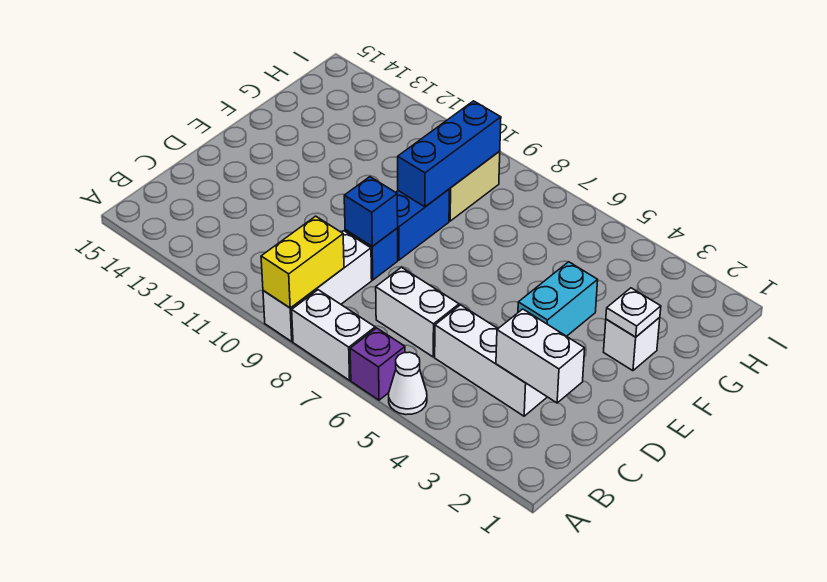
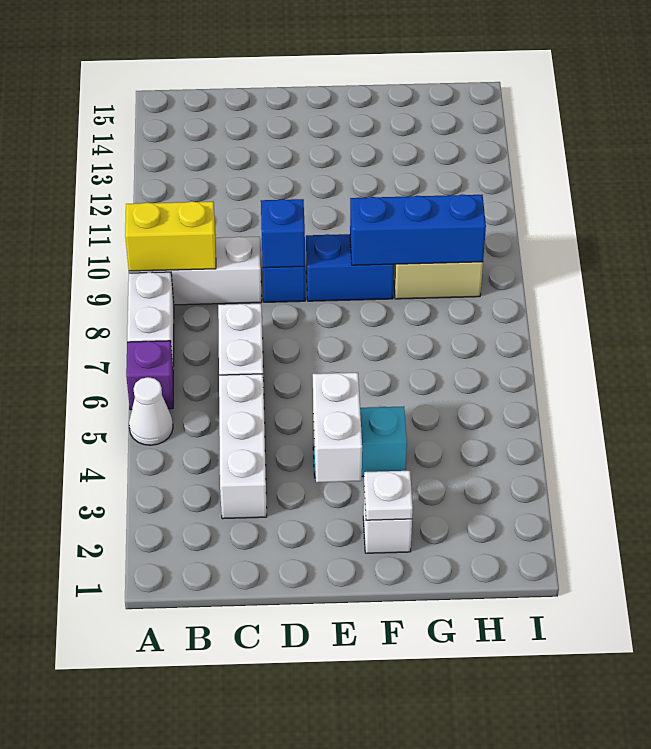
white 1x2 brick [496,309,585,403] -> white 1x2 brick moved to [313,373,362,482]

